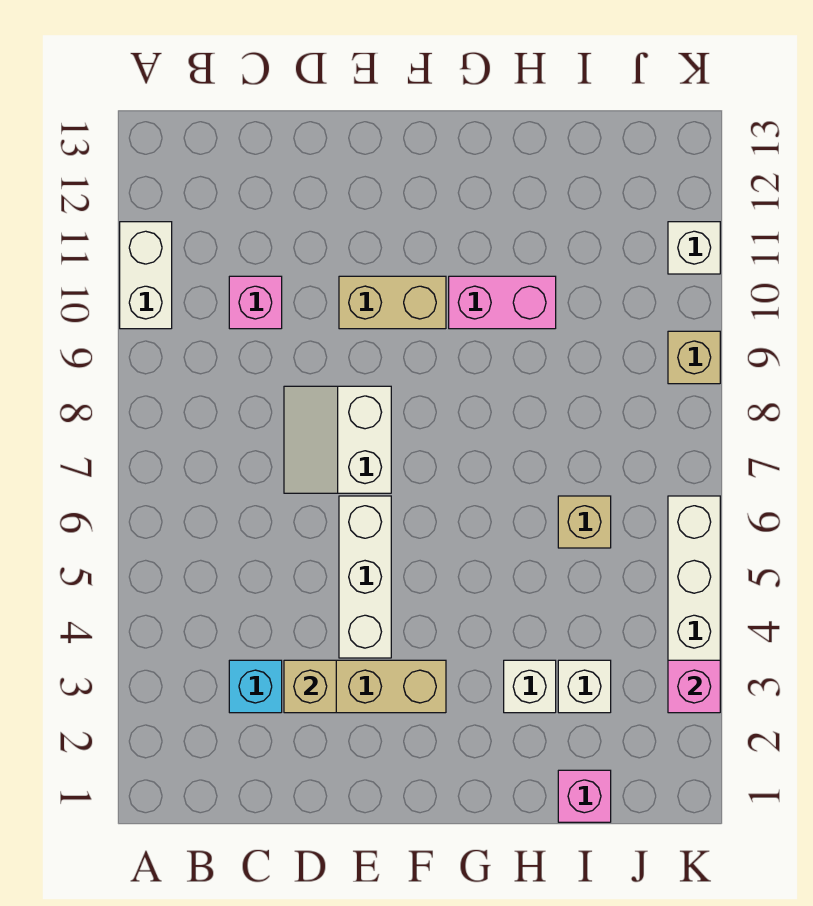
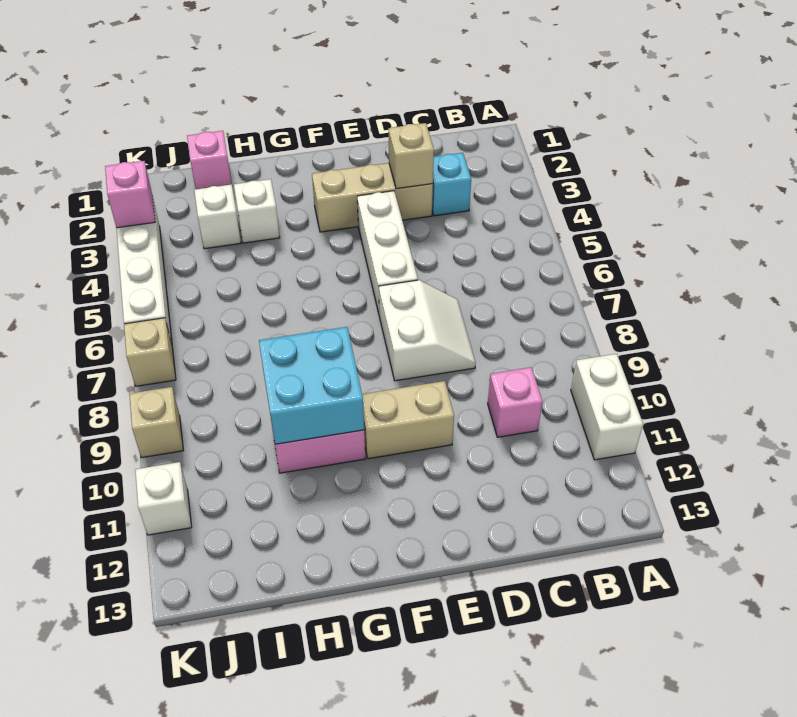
none -> cyan 2x2 brick [259,327,364,444]
tan 1x1 brick [558,496,611,548] -> tan 1x1 brick moved to [124,318,176,386]

